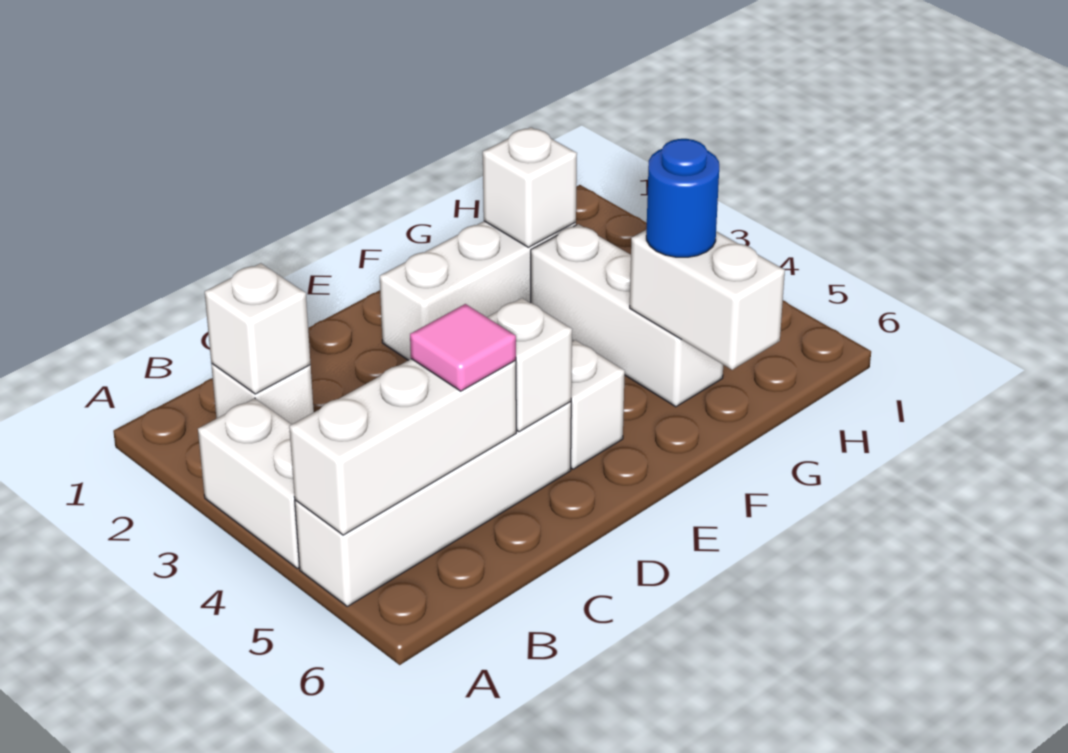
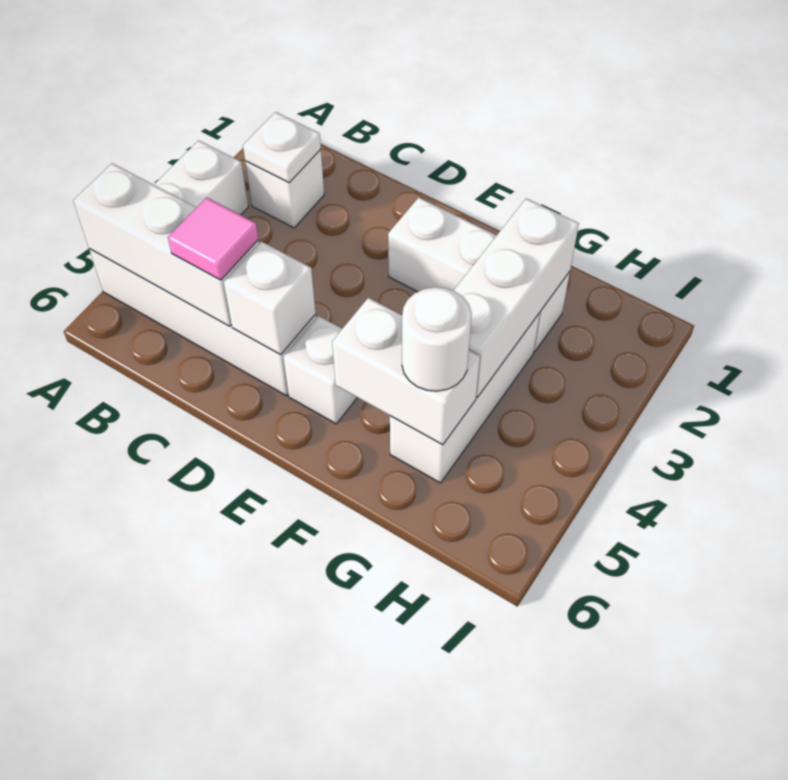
white 1x1 brick [205,263,310,394] -> white 1x1 plate [243,112,321,183]
white 1x1 brick [483,127,577,247] -> white 1x3 brick [453,198,579,397]
white 1x2 brick [630,230,785,370] -> white 1x2 brick turned to [332,298,480,445]
blue 1x1 round brick [646,139,719,257] -> white 1x1 round brick [402,287,472,391]

